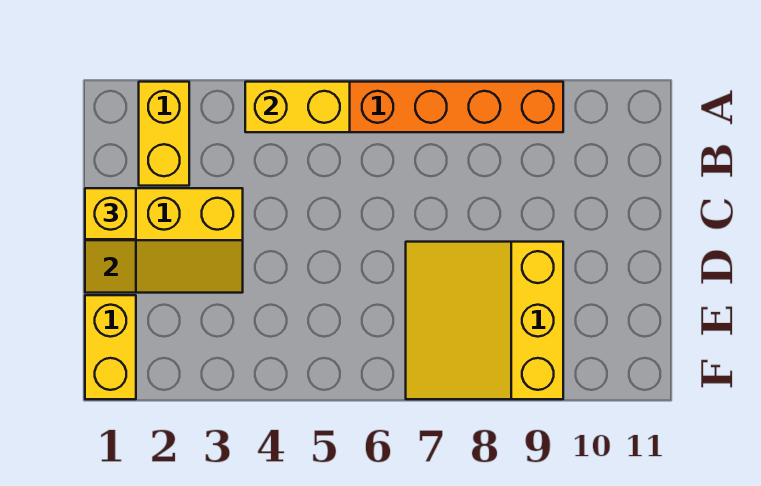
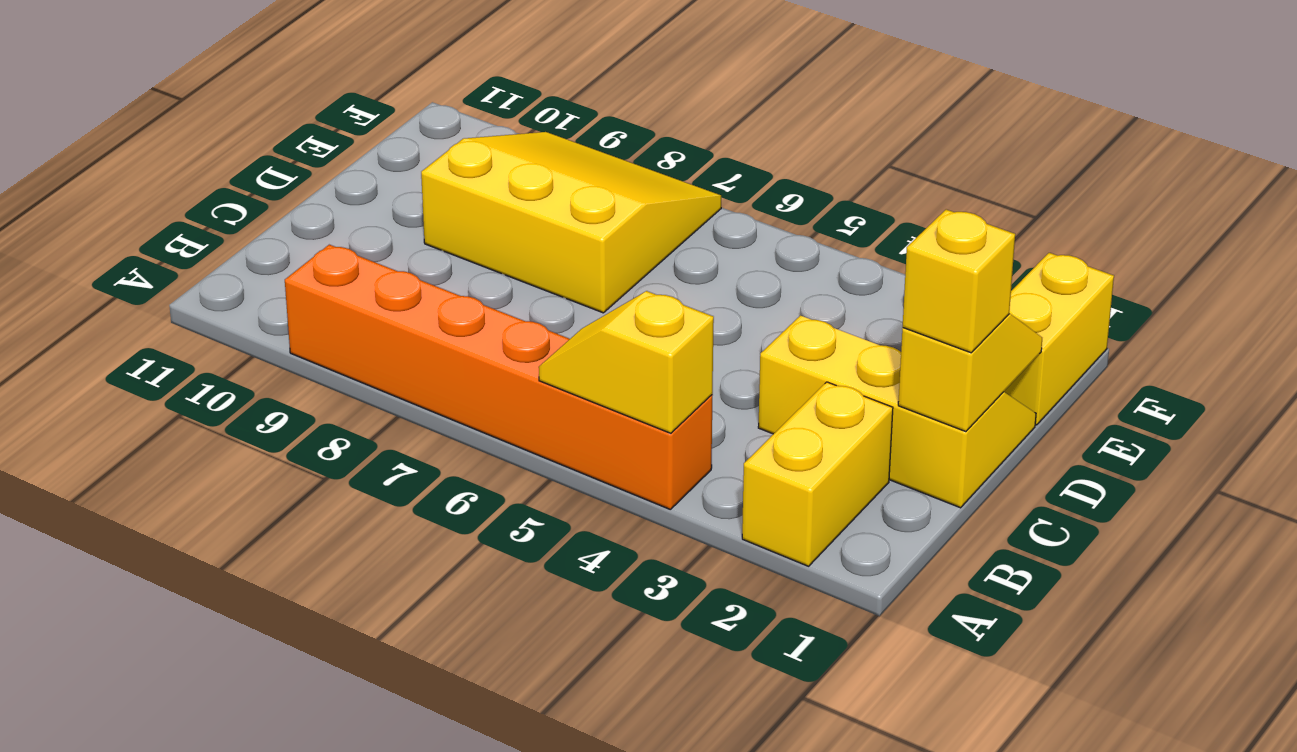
yellow 1x2 brick [245,82,350,132] -> yellow 1x2 slope [539,291,714,433]
yellow 3x3 slope [406,242,563,399] -> yellow 3x3 slope turned to [421,132,721,313]

